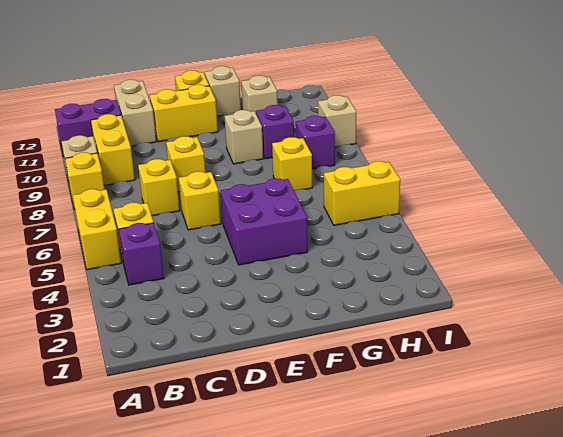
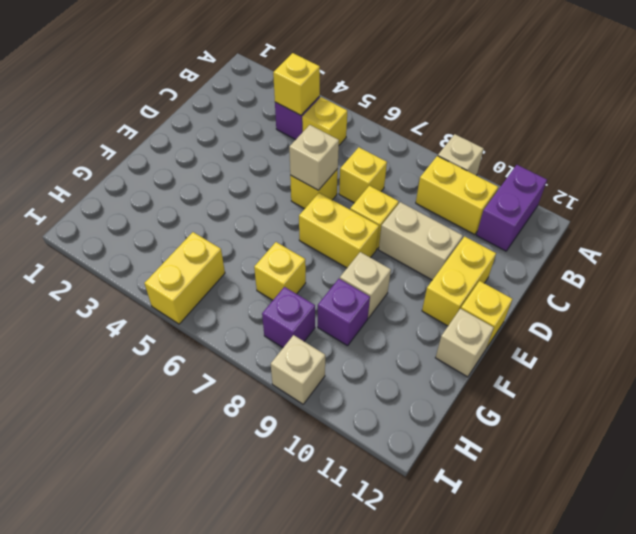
yellow 1x2 brick [73,189,121,270] -> yellow 1x2 brick moved to [299,193,379,268]
yellow 1x1 brick [65,152,104,209] -> yellow 1x1 brick moved to [273,53,320,115]
tan 1x2 brick [114,80,156,146] -> tan 1x2 brick moved to [379,202,463,280]
purple 2x2 brick [221,178,308,265] -> none
tan 1x1 brick [241,75,278,113] -> tan 1x1 brick moved to [289,125,339,190]

